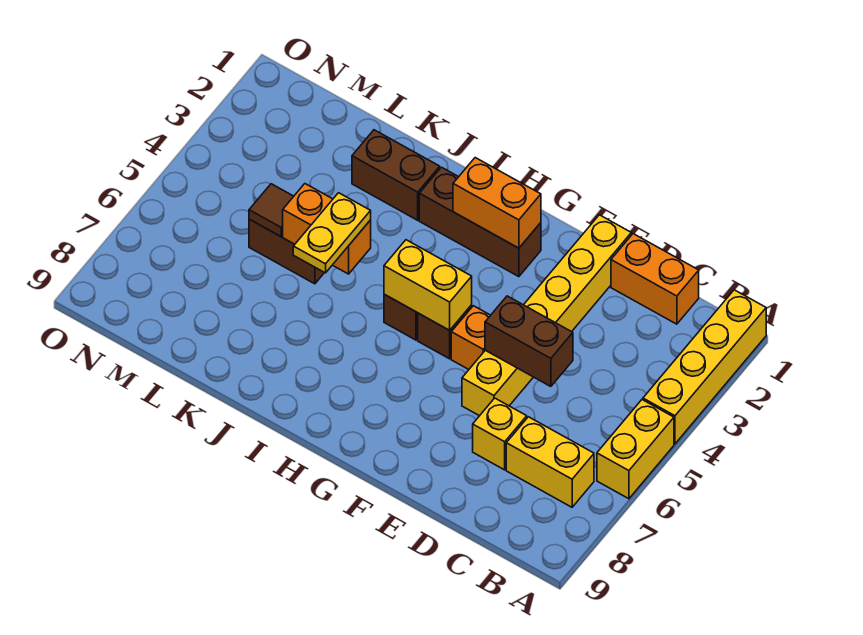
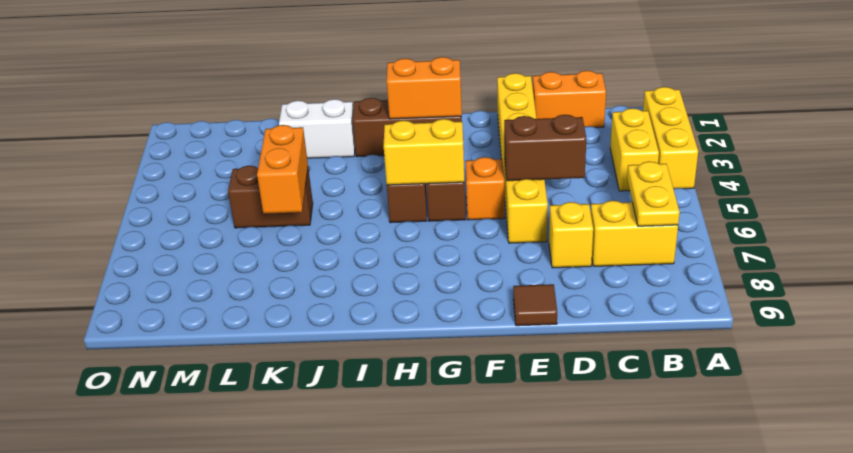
yellow 1x4 brick [643,290,766,444] -> yellow 1x3 brick [643,87,698,189]
yellow 1x2 brick [597,400,674,499] -> yellow 1x2 brick moved to [610,108,659,191]
brown 1x2 brick [352,130,440,220] -> white 1x2 brick [279,99,355,158]
orange 1x2 brick [283,184,371,274] -> orange 1x2 brick turned to [257,125,308,214]
yellow 1x2 plate [293,193,371,273] -> yellow 1x2 plate moved to [627,161,680,226]
brown 1x1 tile [249,184,294,237] -> brown 1x1 tile moved to [513,284,557,326]

